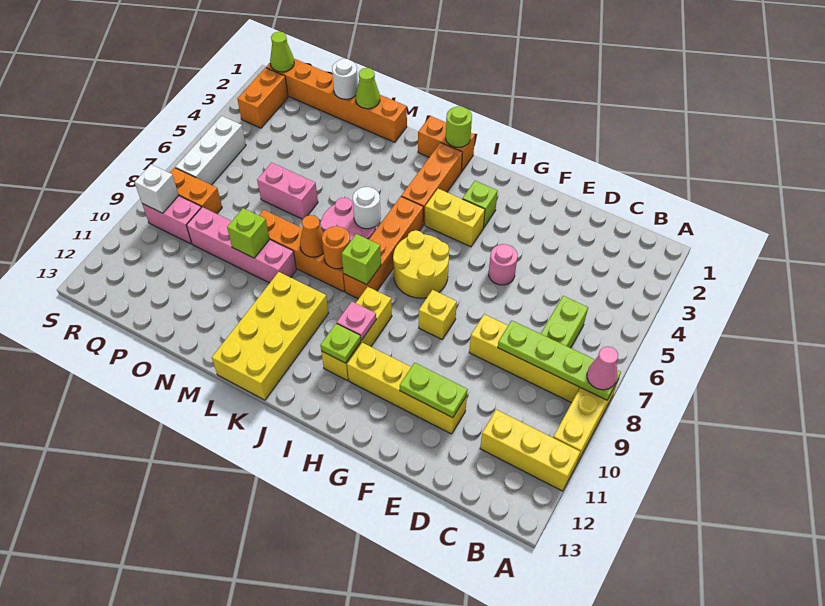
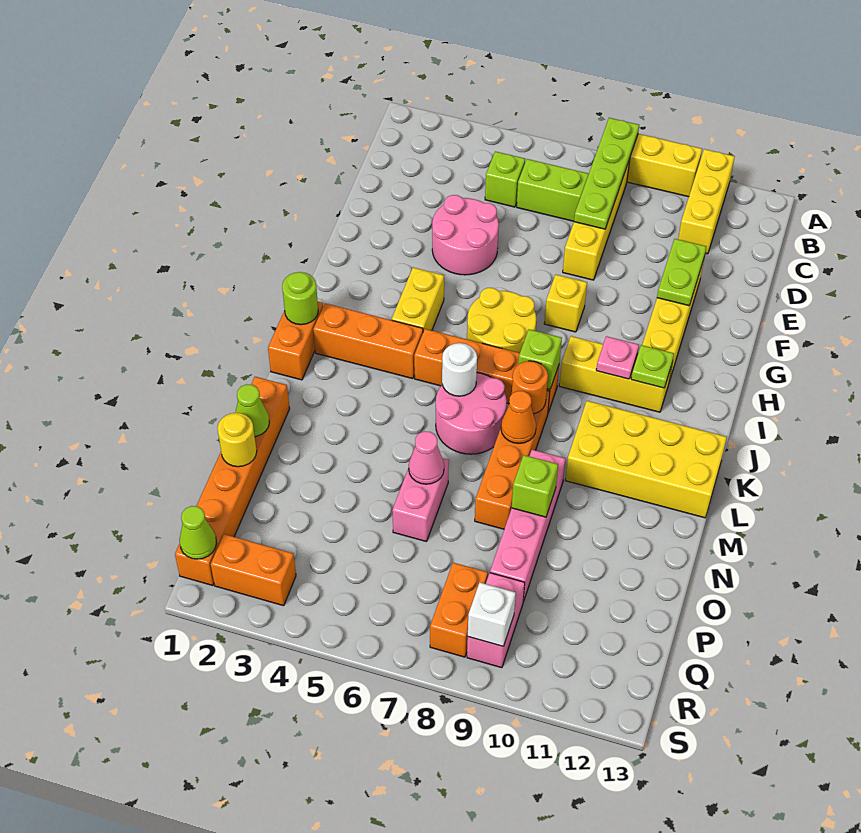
pink 1x1 cone [587,346,618,390] -> pink 1x1 cone moved to [409,431,444,484]
pink 1x1 round brick [489,244,518,285] -> pink 2x2 round brick [432,195,499,275]
lime 1x1 brick [462,181,498,228] -> lime 1x1 brick moved to [485,151,525,207]
white 1x1 round brick [332,59,358,99] -> yellow 1x1 round brick [217,413,257,467]
white 1x3 brick [175,116,246,185] -> none

